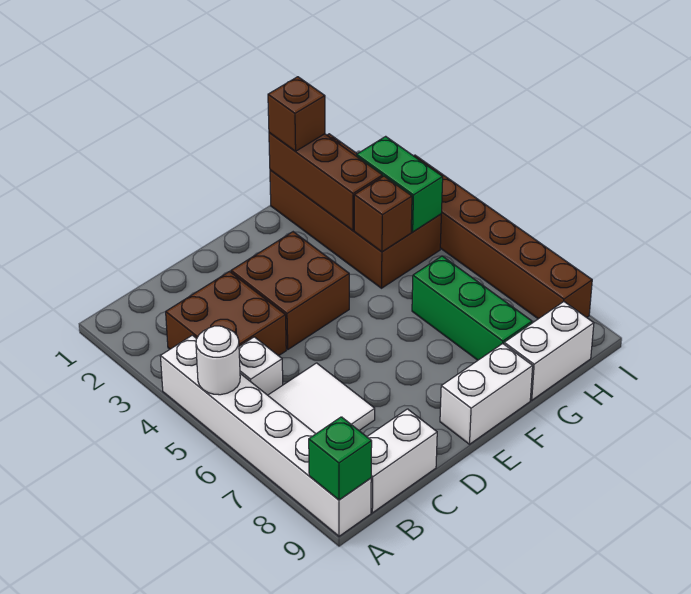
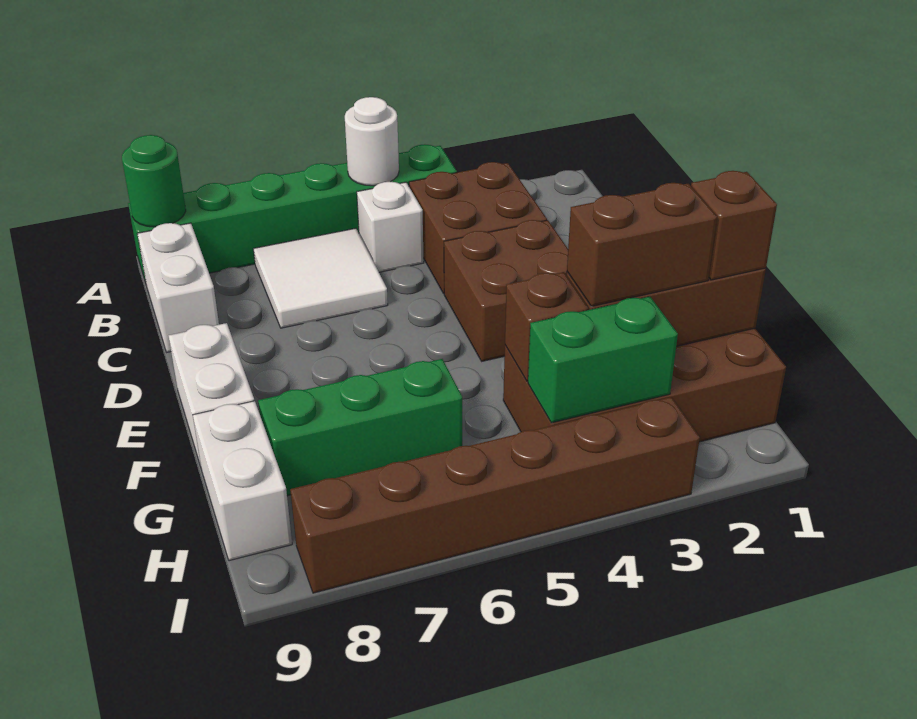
white 1x6 brick [160,335,371,536] -> green 1x6 brick [128,144,457,282]
green 1x1 brick [309,417,372,500] -> green 1x1 round brick [122,135,186,227]
none -> brown 1x2 brick [567,183,717,306]

